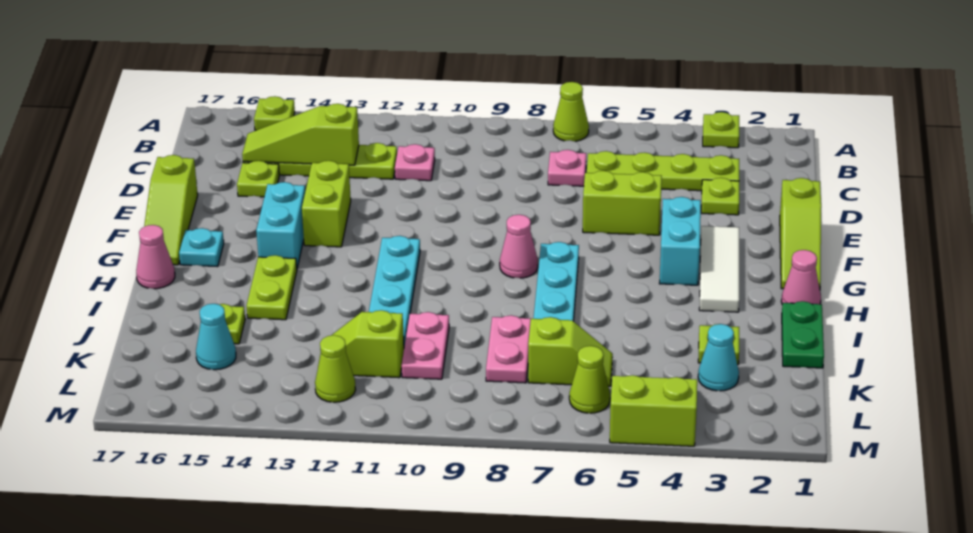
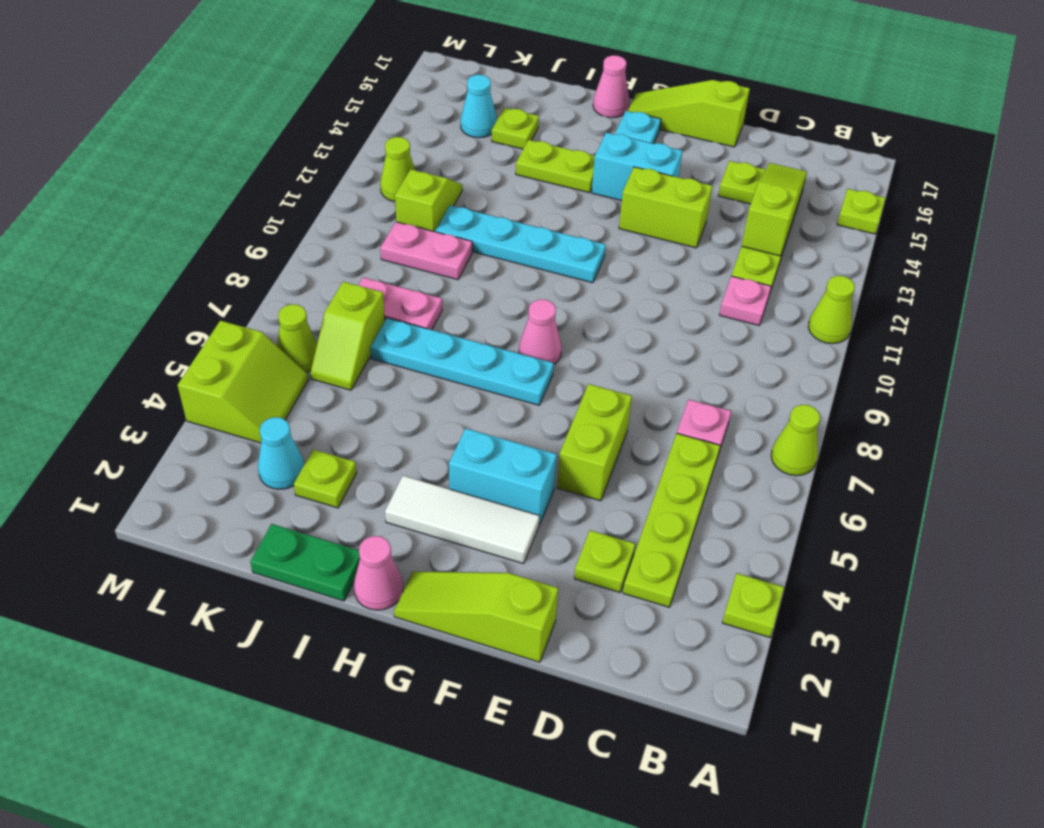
none -> lime 1x1 cone [808,276,855,344]

